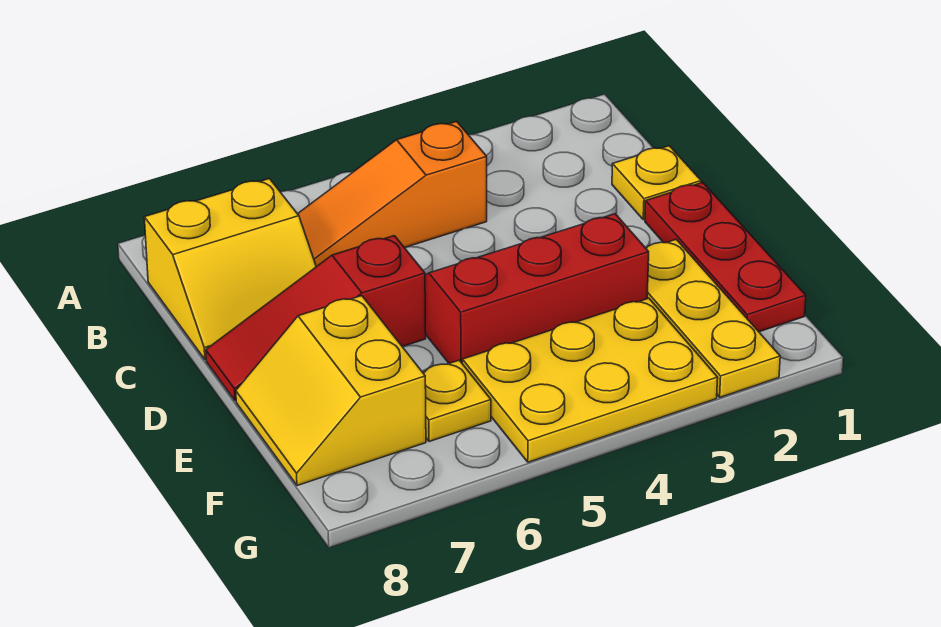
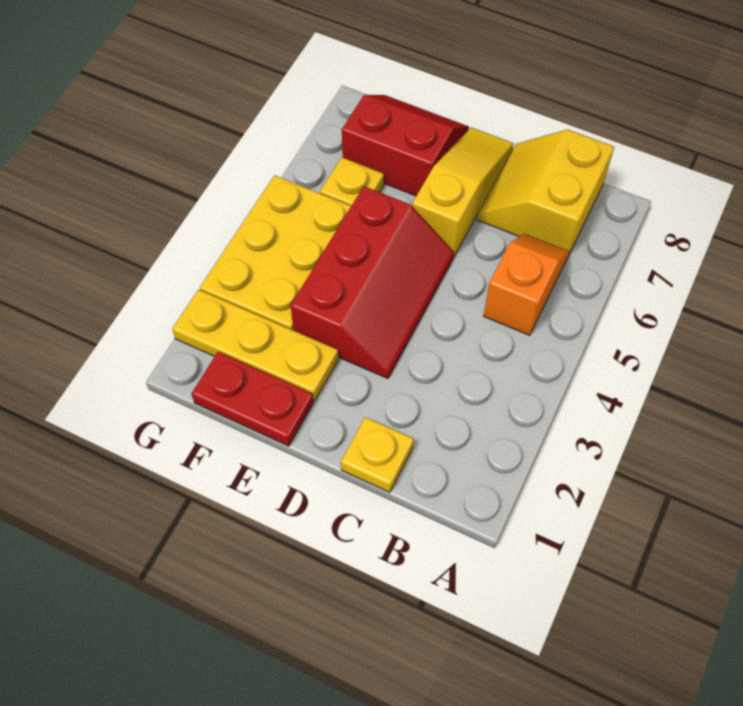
orange 1x3 slope [298,121,487,267] -> orange 1x2 slope [484,234,569,335]
red 1x3 plate [645,182,806,332] -> red 1x2 plate [191,352,314,446]
red 1x3 slope [206,236,426,401] -> yellow 1x3 slope [412,127,514,256]
yellow 2x2 slope [236,296,426,486] -> red 2x2 slope [342,95,469,196]

